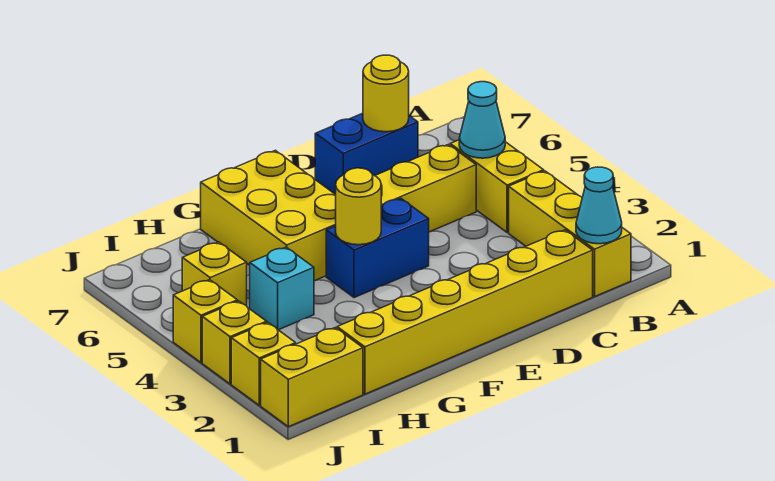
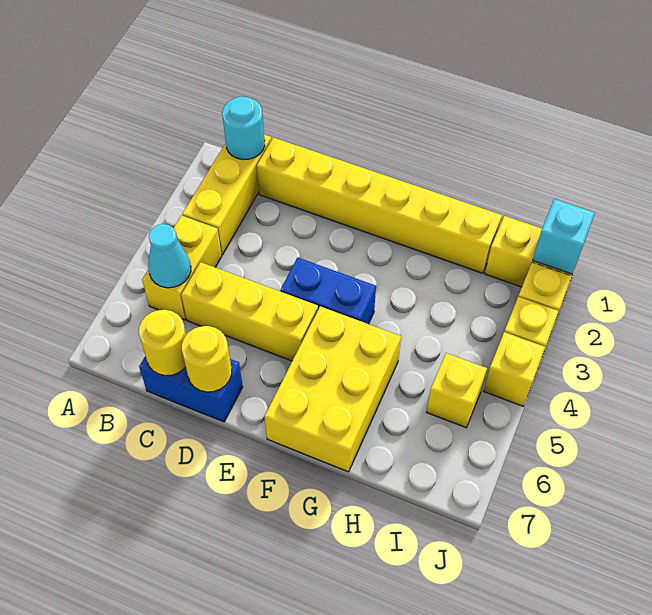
cyan 1x1 cone [576,167,622,244] -> cyan 1x1 round brick [222,97,265,160]
yellow 1x1 round brick [335,168,381,245] -> yellow 1x1 round brick moved to [182,326,232,392]
cyan 1x1 brick [250,247,314,330] -> cyan 1x1 brick moved to [533,199,595,274]

